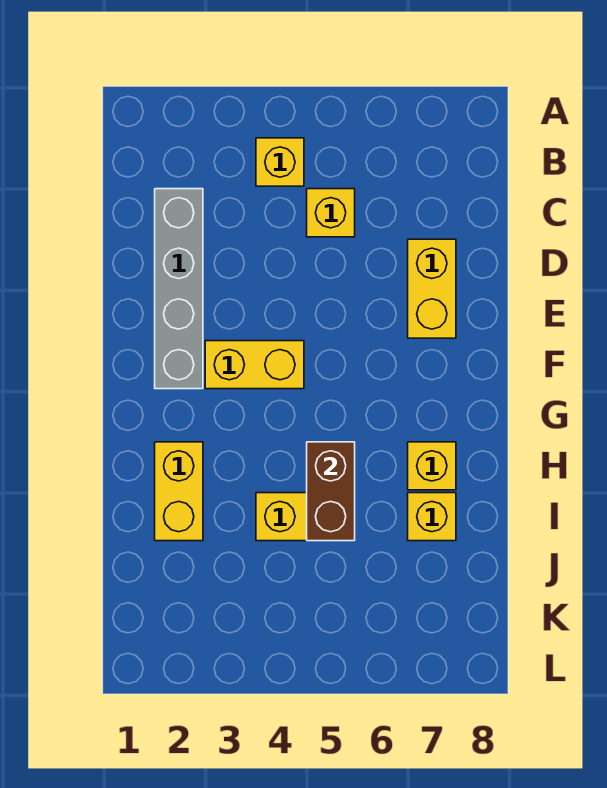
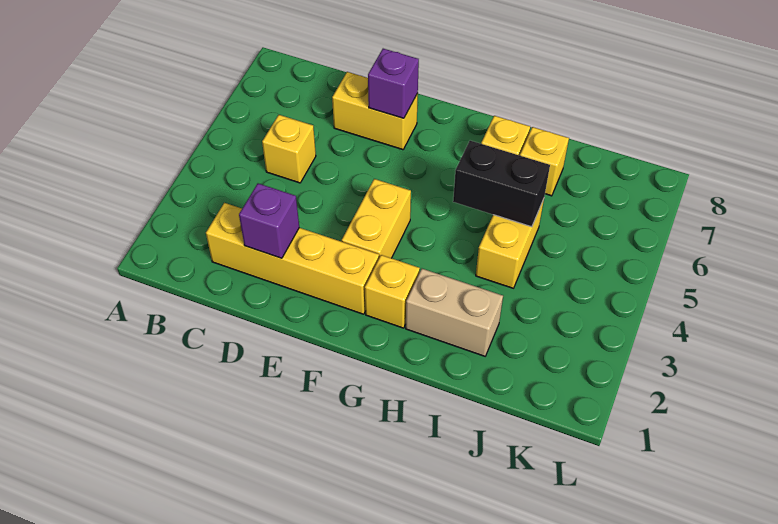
yellow 1x1 brick [256,138,304,186] -> yellow 1x1 brick moved to [365,255,420,328]
grey 1x4 brick [155,189,203,389] -> yellow 1x4 brick [206,203,379,314]
none -> purple 1x1 brick [239,183,299,258]
none -> purple 1x1 brick [368,49,419,118]
yellow 1x2 brick [155,442,203,541] -> tan 1x2 brick [406,269,503,356]
brown 1x2 brick [307,442,355,541] -> black 1x2 brick [453,141,550,227]

